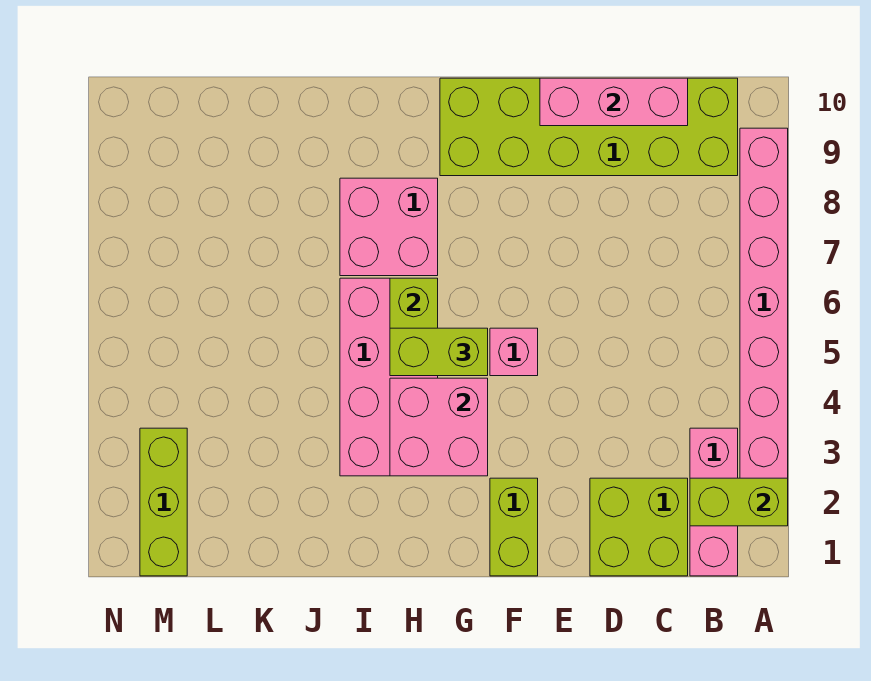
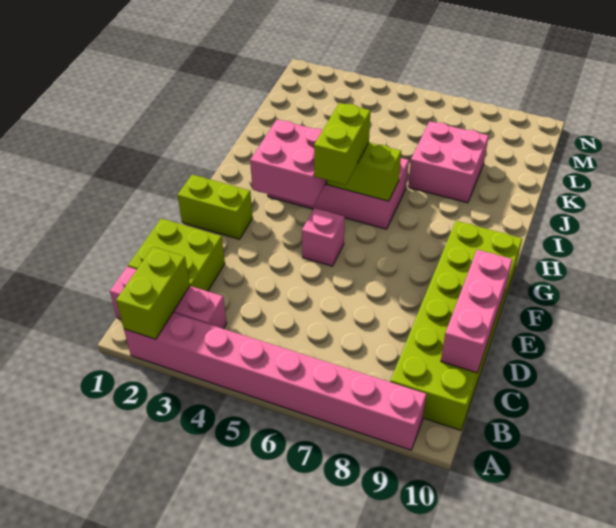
pink 2x2 brick [340,178,438,276] -> pink 2x2 brick moved to [408,121,489,203]
lime 1x3 brick [140,428,187,576] -> none

